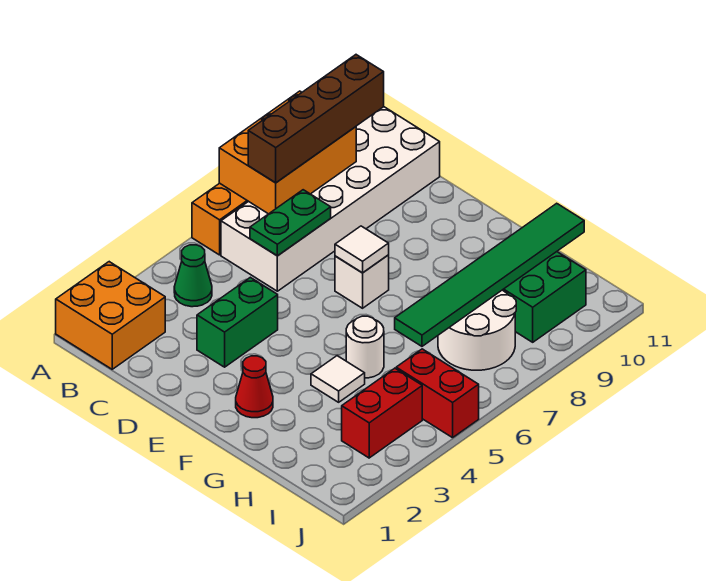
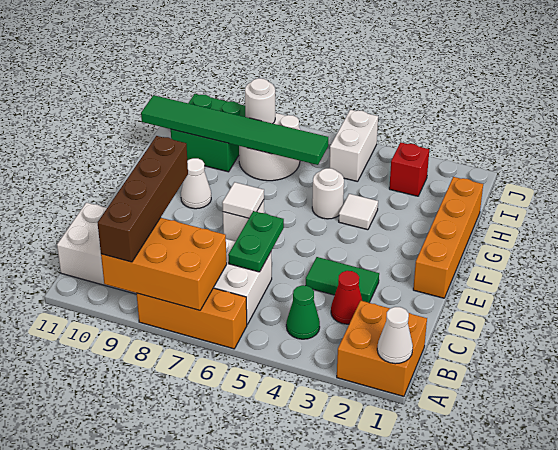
none -> white 1x1 cone [377,307,413,364]
brown 1x4 brick [248,55,384,183] -> brown 1x4 brick turned to [98,136,188,262]
green 1x2 plate [250,190,331,256] -> green 1x2 plate turned to [228,211,284,272]
green 1x2 brick [197,277,278,367] -> green 1x2 tile [306,257,379,303]
none -> orange 1x4 brick [413,177,483,298]
red 1x1 cone [236,356,273,418] -> red 1x1 cone moved to [331,271,362,324]
none -> white 1x1 cone [181,158,211,209]
red 1x2 brick [342,368,422,458] -> red 1x1 brick [389,142,429,196]
red 1x2 brick [396,349,479,438] -> white 1x2 brick [330,110,378,182]
none -> white 1x1 round brick [245,78,275,123]

